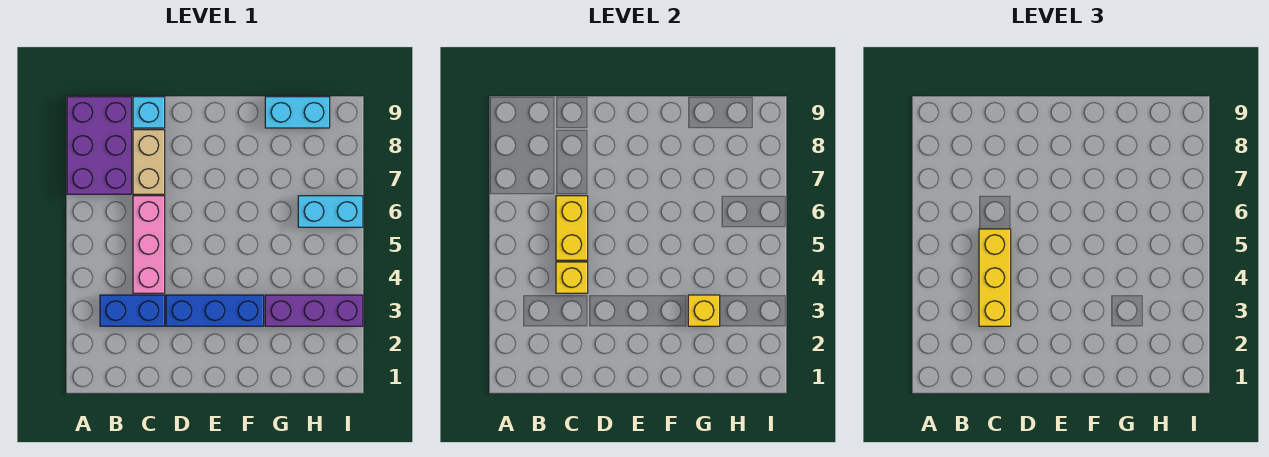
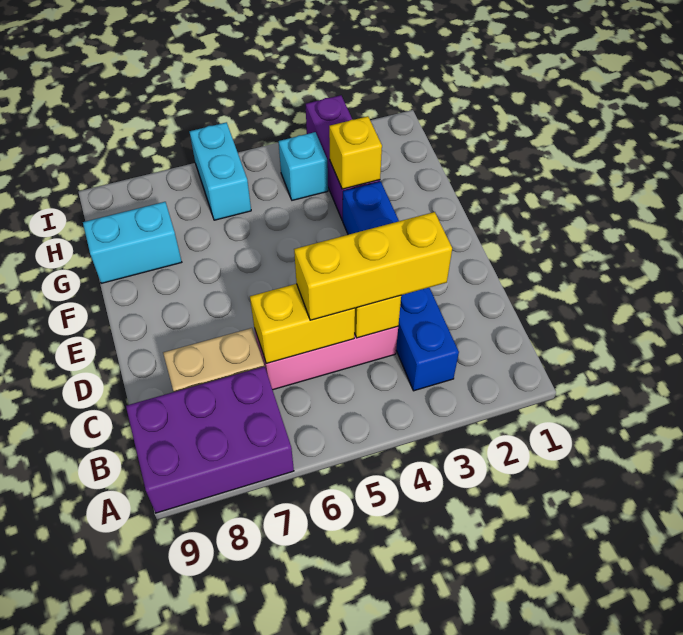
cyan 1x1 brick [133,97,165,128] -> cyan 1x1 brick moved to [279,132,328,200]
cyan 1x2 brick [265,97,330,128] -> cyan 1x2 brick turned to [83,202,182,283]

